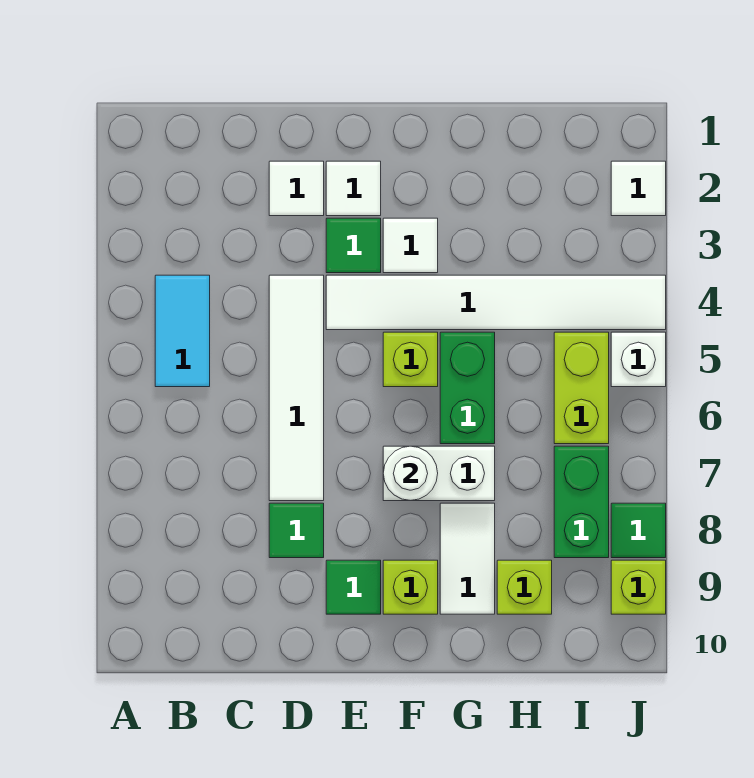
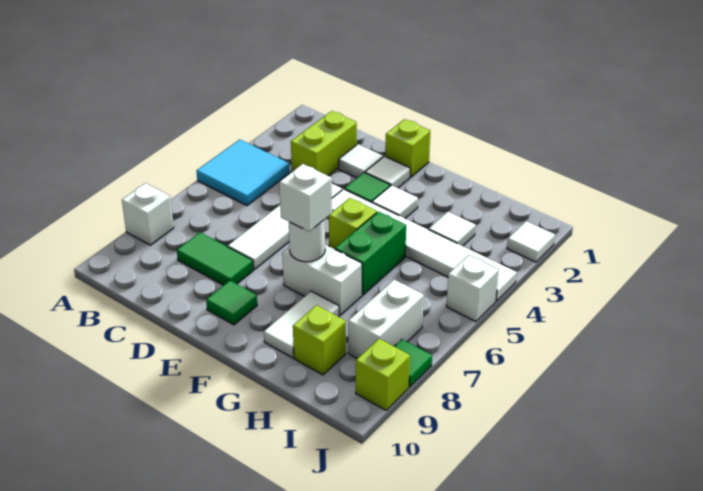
none -> white 1x1 brick [122,183,174,245]
cyan 1x2 tile [155,275,210,387] -> cyan 2x2 tile [197,140,290,206]
green 1x1 tile [269,503,324,558] -> green 1x2 tile [177,232,253,285]
none -> white 1x1 brick [279,164,332,231]
lime 1x1 brick [383,560,438,614] -> lime 1x1 brick moved to [385,119,430,177]
none -> white 1x1 tile [429,212,476,246]
lime 1x2 brick [554,332,609,444] -> lime 1x2 brick moved to [291,111,357,176]
green 1x2 brick [554,446,609,558] -> white 1x2 brick [348,280,424,359]

